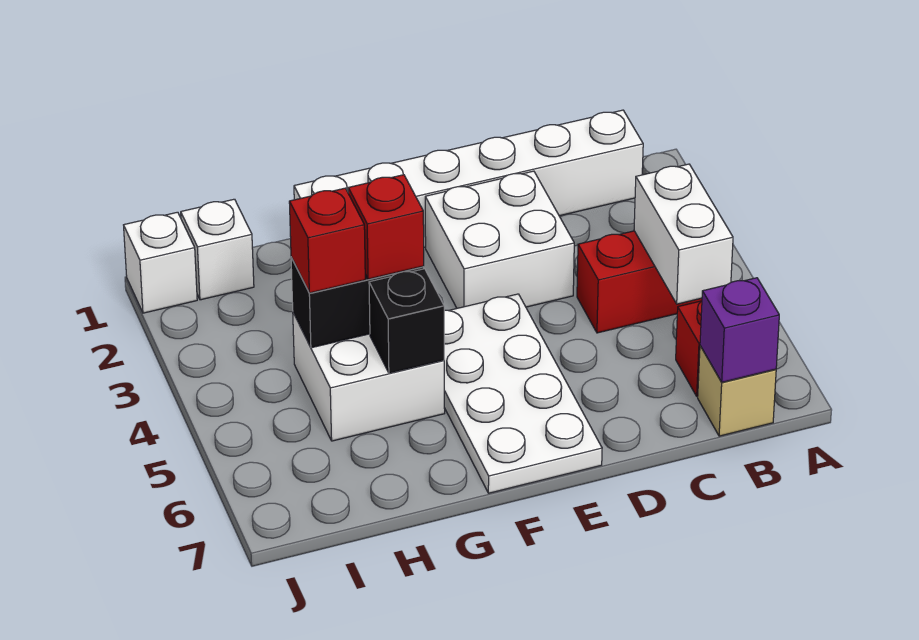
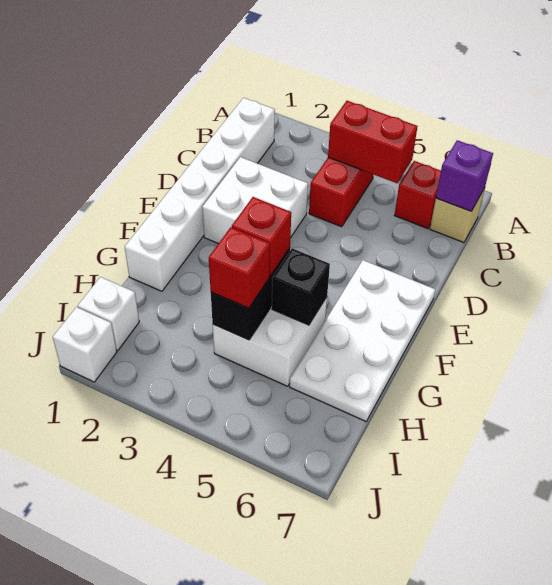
white 1x2 brick [634,164,733,304] -> red 1x2 brick [328,101,417,183]
white 2x4 plate [444,294,602,493] -> white 2x4 plate turned to [290,260,435,421]

